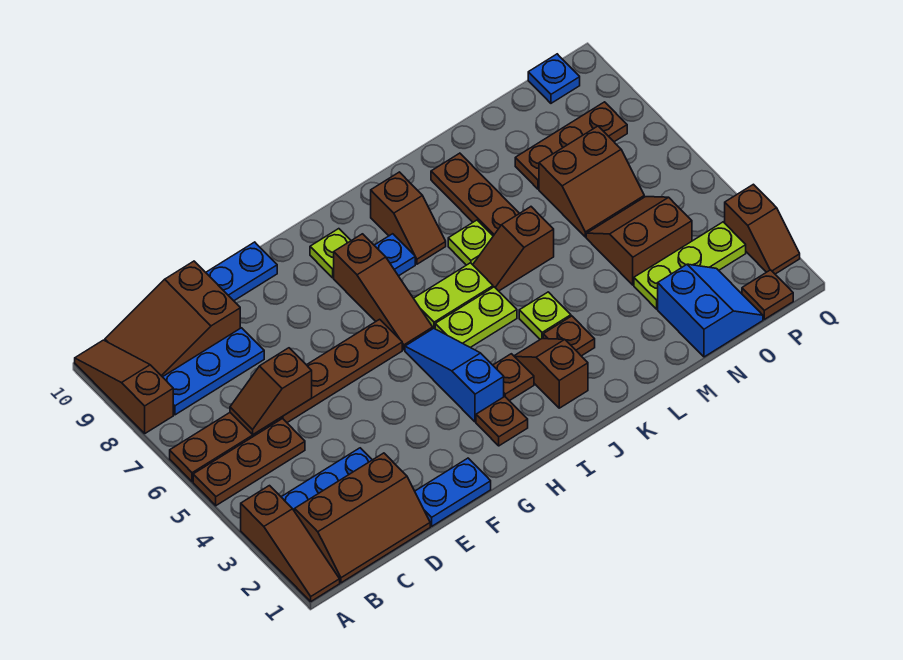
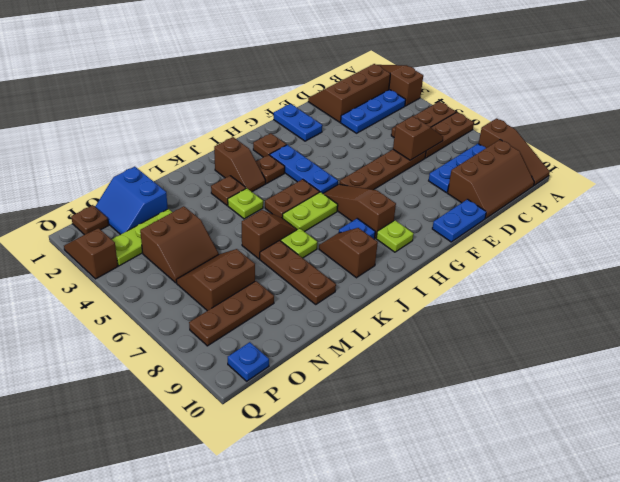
brown 2x3 slope [105,261,240,377] -> brown 2x3 slope turned to [448,140,534,218]
blue 1x2 plate [415,458,491,526] -> blue 1x2 plate turned to [274,104,322,141]
blue 1x3 slope [405,328,504,422] -> blue 1x3 plate [270,145,338,193]
lime 1x2 plate [435,287,517,347] -> brown 1x2 plate [265,179,320,218]

